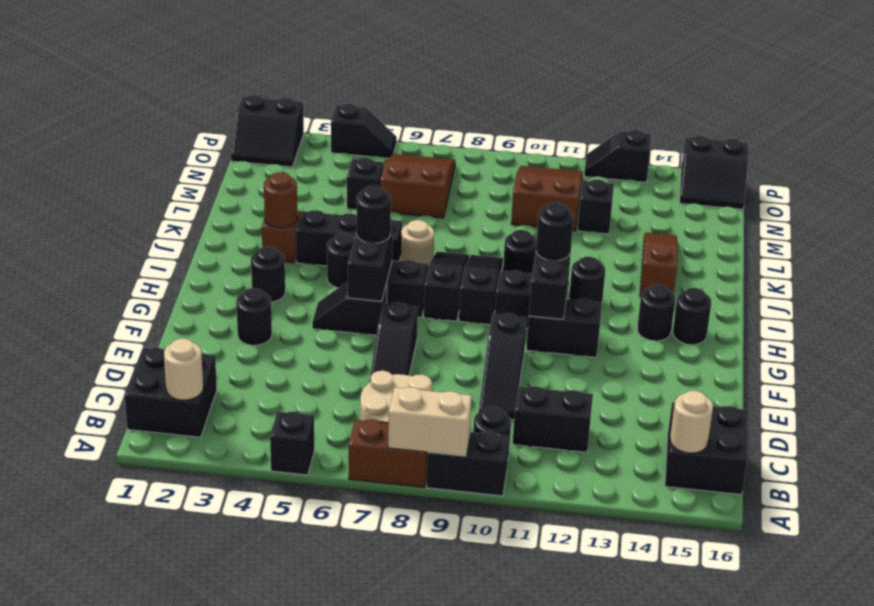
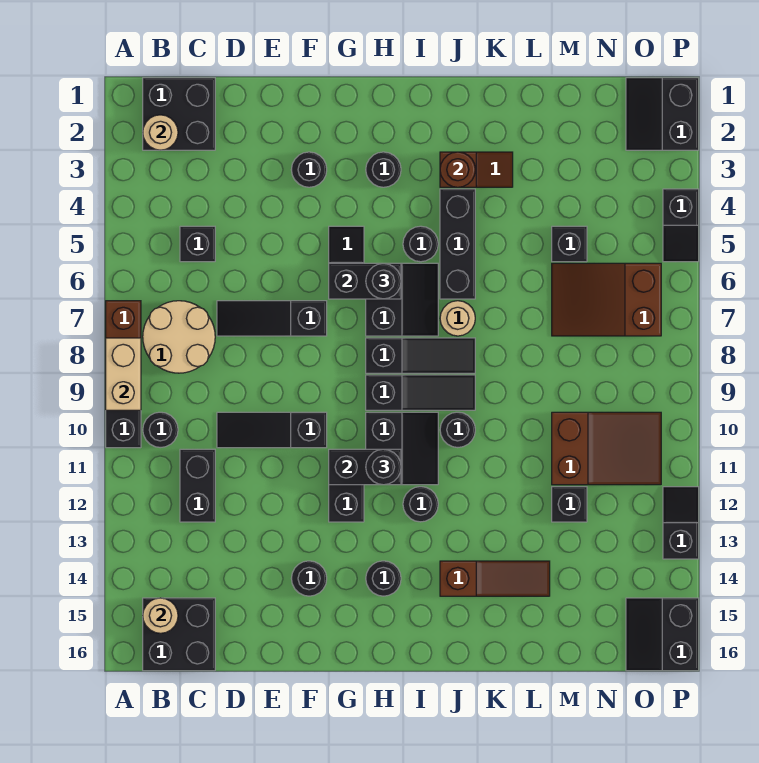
black 1x1 brick [270,412,314,475] -> black 1x1 brick moved to [180,226,215,262]
black 1x1 round brick [673,288,711,345] -> black 1x1 round brick moved to [291,561,327,596]
brown 2x3 slope [380,154,455,218] -> brown 2x3 slope turned to [552,263,661,336]

